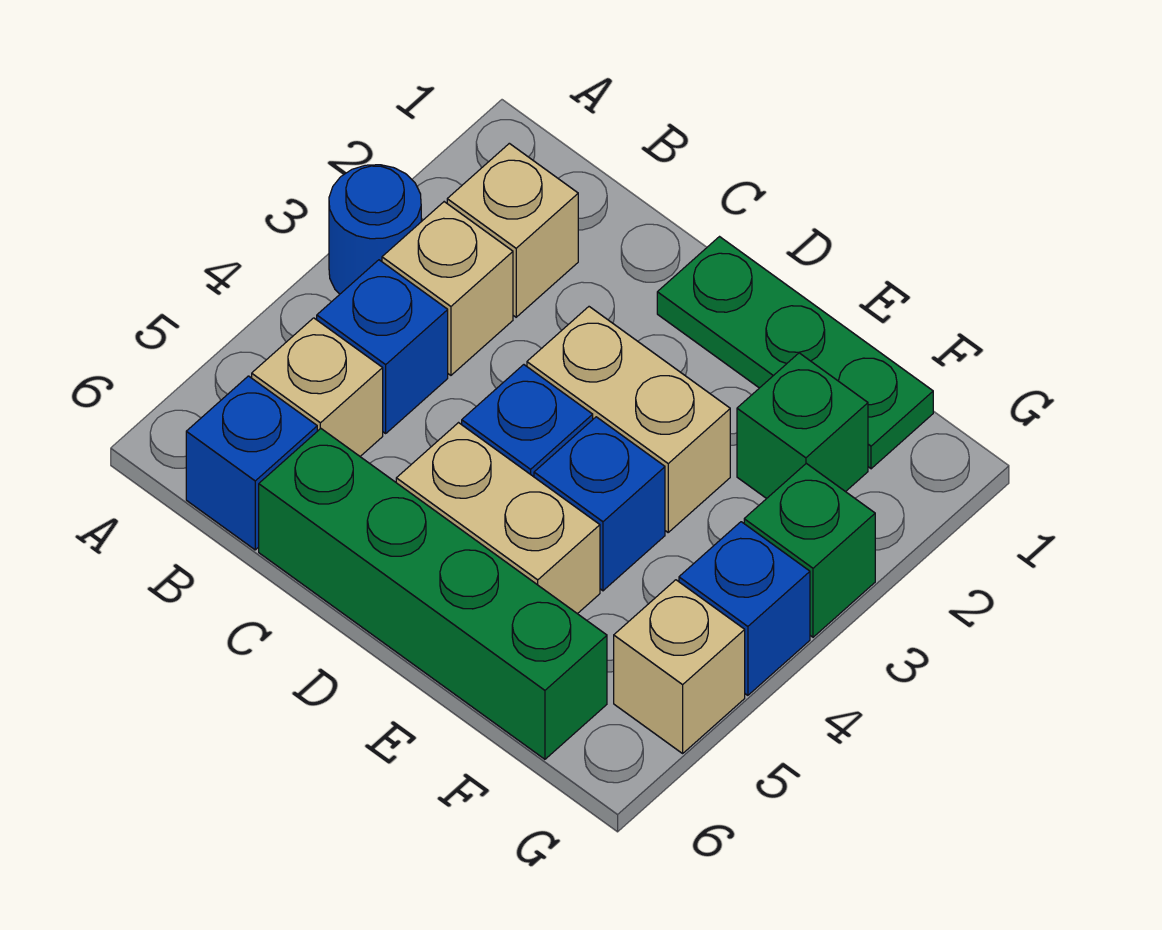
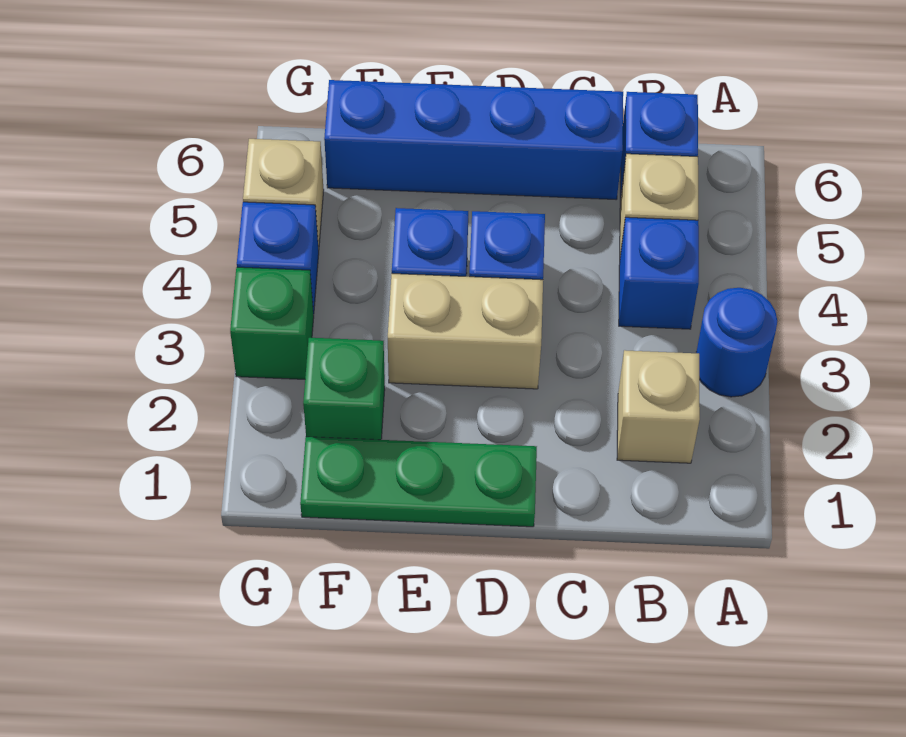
tan 1x1 brick [382,202,513,375] -> none
green 1x4 brick [259,429,607,759] -> blue 1x4 brick [324,80,623,199]
tan 1x2 brick [396,423,600,614] -> none

